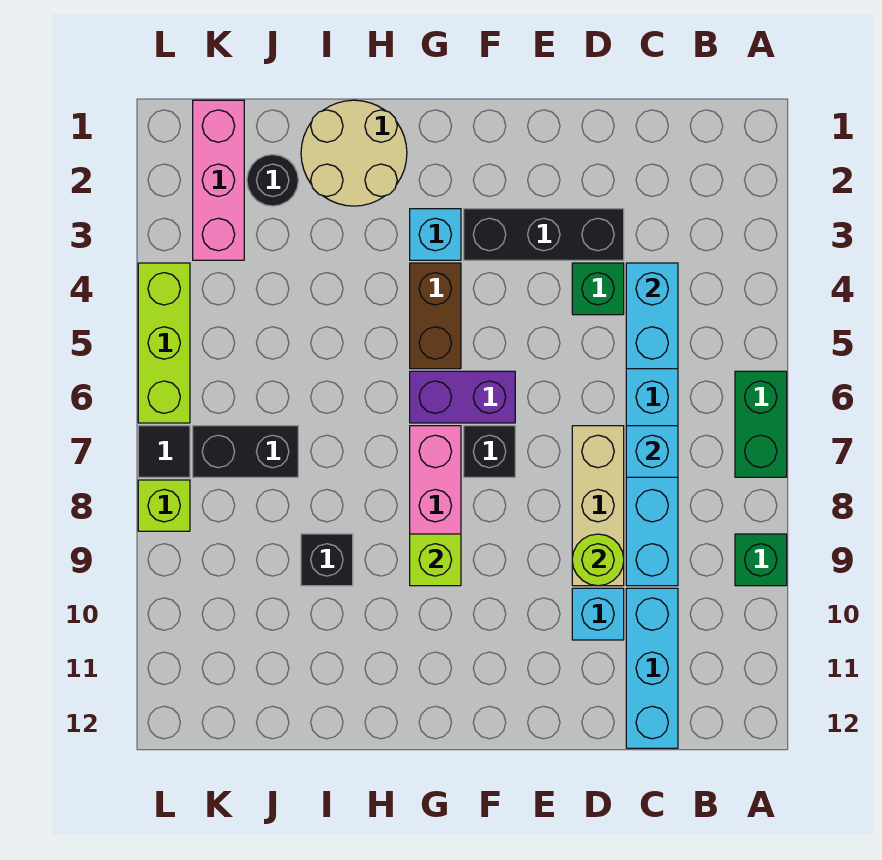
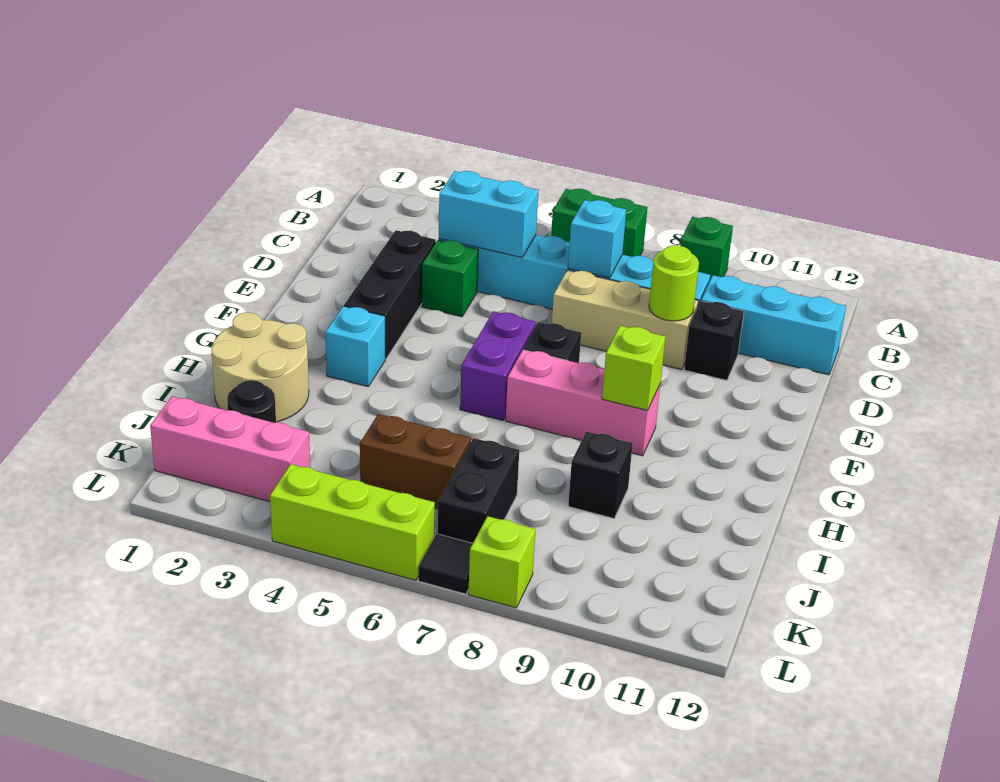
cyan 1x1 brick [572,588,624,640] -> black 1x1 brick [684,301,744,380]
brown 1x2 brick [410,263,461,369] -> brown 1x2 brick moved to [360,414,471,509]

